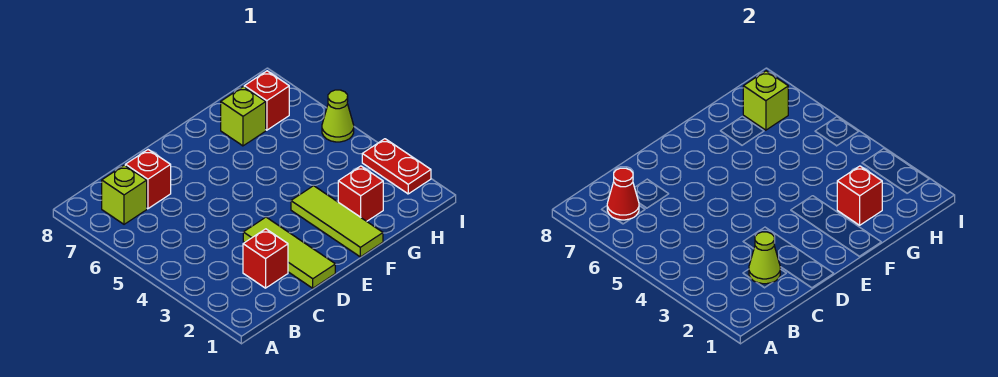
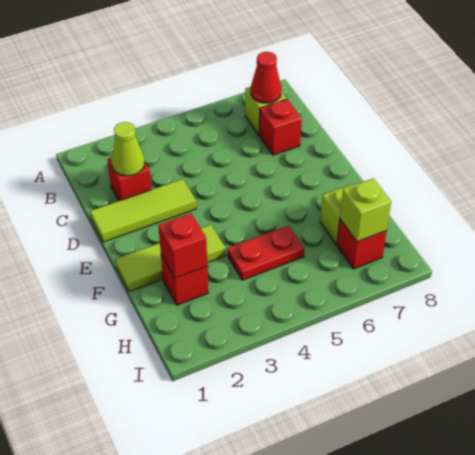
red 1x2 plate [362,139,431,194] -> red 1x2 plate moved to [228,225,304,280]
lime 1x1 cone [322,90,354,142] -> none

